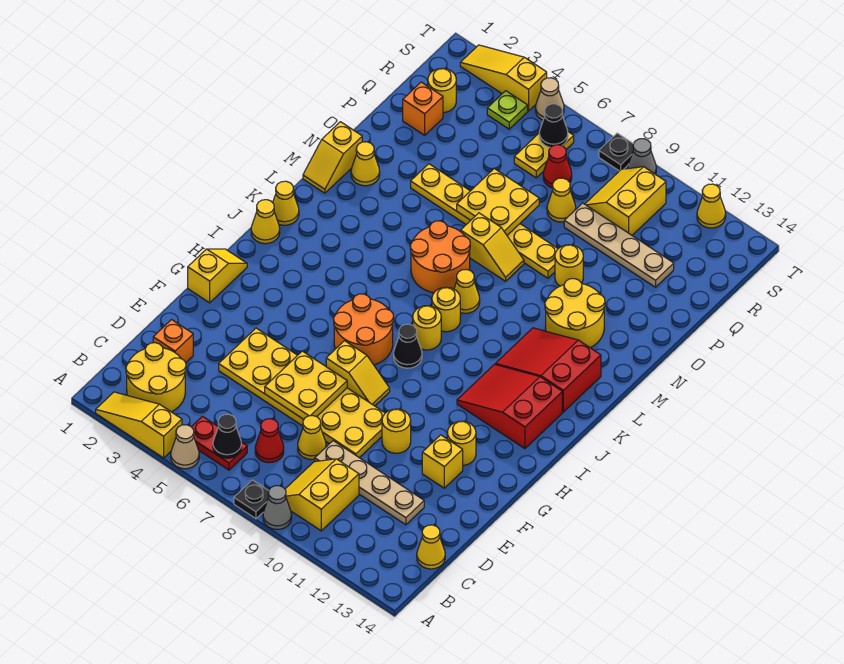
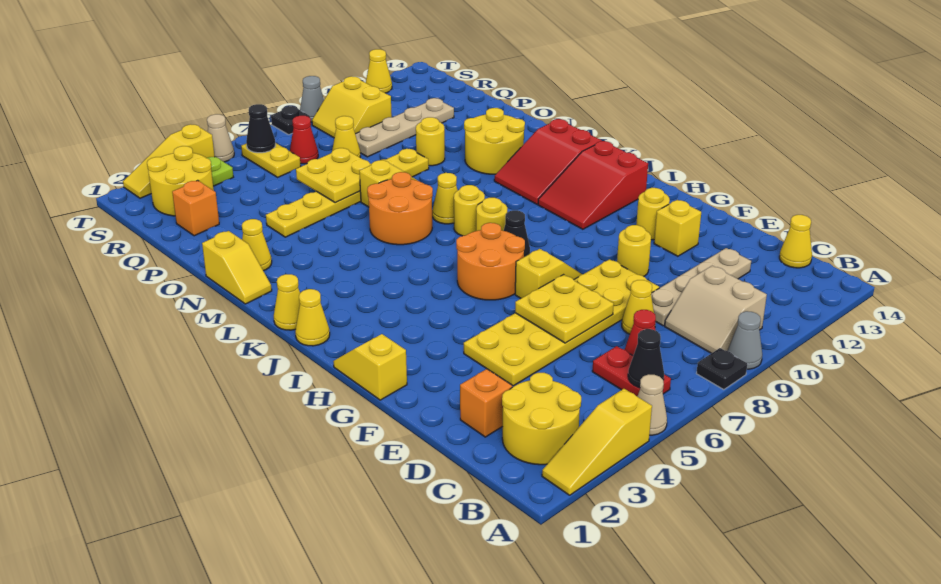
red 1x2 plate [191,416,247,470] -> red 1x2 plate turned to [592,346,671,396]
yellow 2x2 slope [285,459,359,531] -> tan 2x2 slope [665,266,767,353]
yellow 1x1 round brick [428,68,456,113] -> yellow 2x2 round brick [147,146,214,216]

